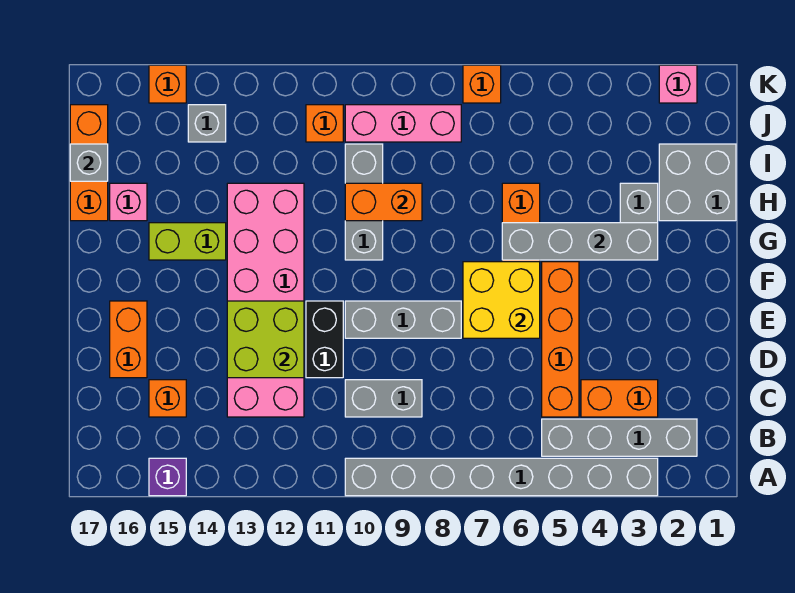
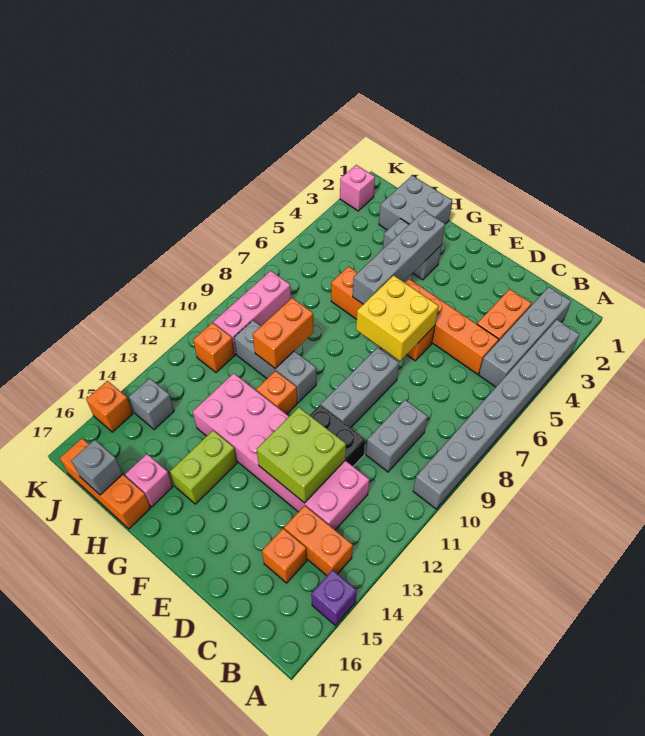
orange 1x2 brick [110,301,147,378] -> orange 1x2 brick moved to [284,506,353,576]
orange 1x1 brick [463,65,501,103] -> orange 1x1 brick moved to [256,371,297,414]

